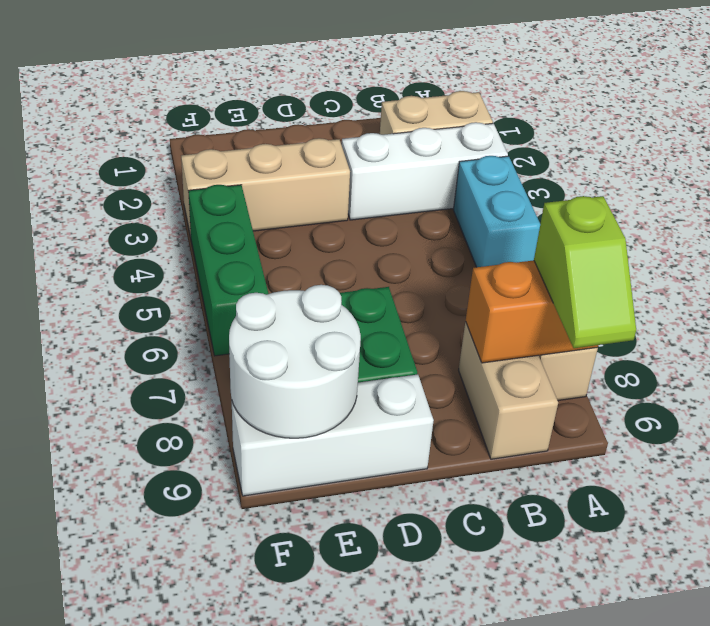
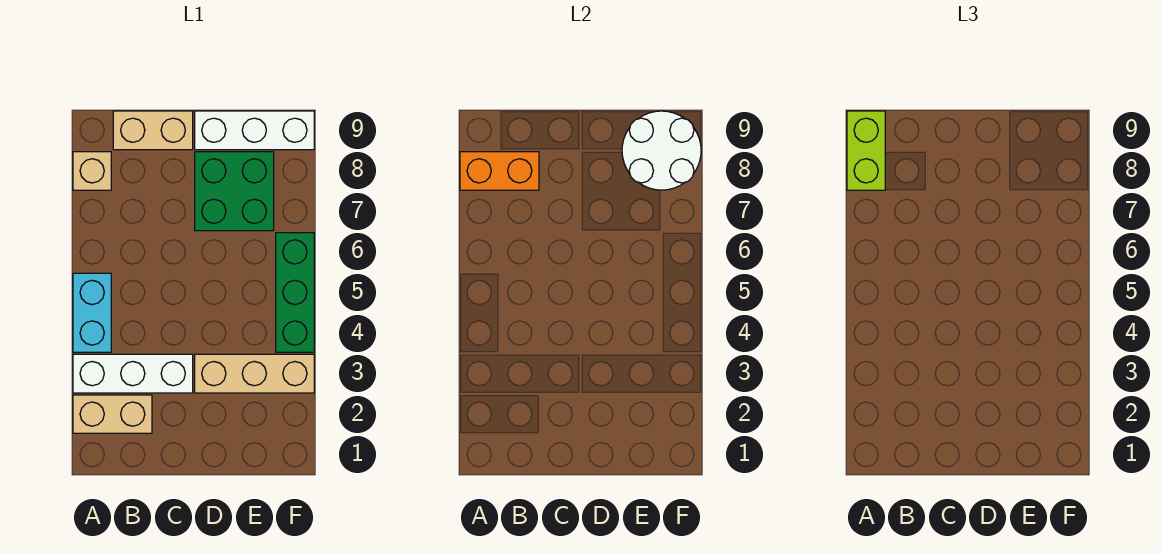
lime 1x2 slope [534,196,636,348] -> lime 1x2 brick [847,111,885,190]
tan 1x2 brick [459,322,558,459] -> tan 1x2 brick turned to [113,111,193,150]

